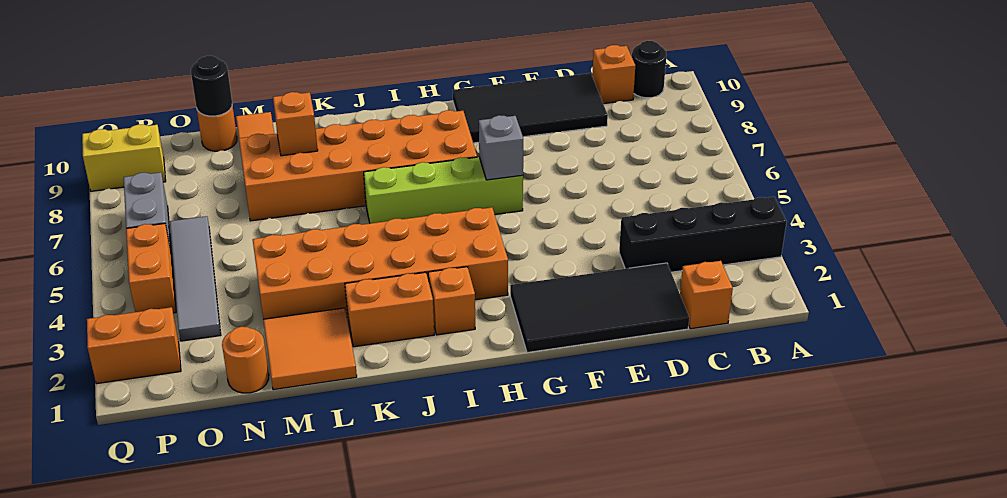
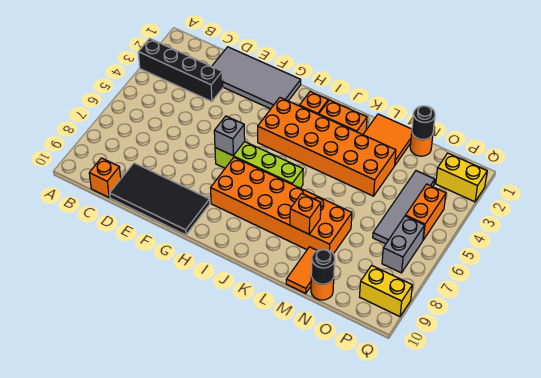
black 1x1 round brick [632,41,667,98] -> black 1x1 round brick moved to [412,106,435,139]
orange 1x1 brick [680,261,733,329] -> none
black 2x4 tile [510,263,689,353] -> grey 2x4 tile [212,47,301,109]
orange 1x2 brick [87,307,181,384] -> yellow 1x2 brick [436,153,487,202]

